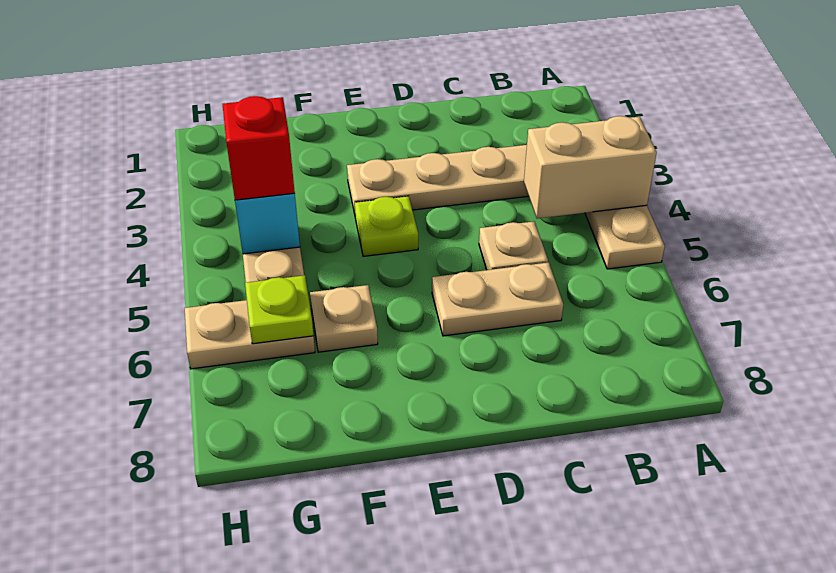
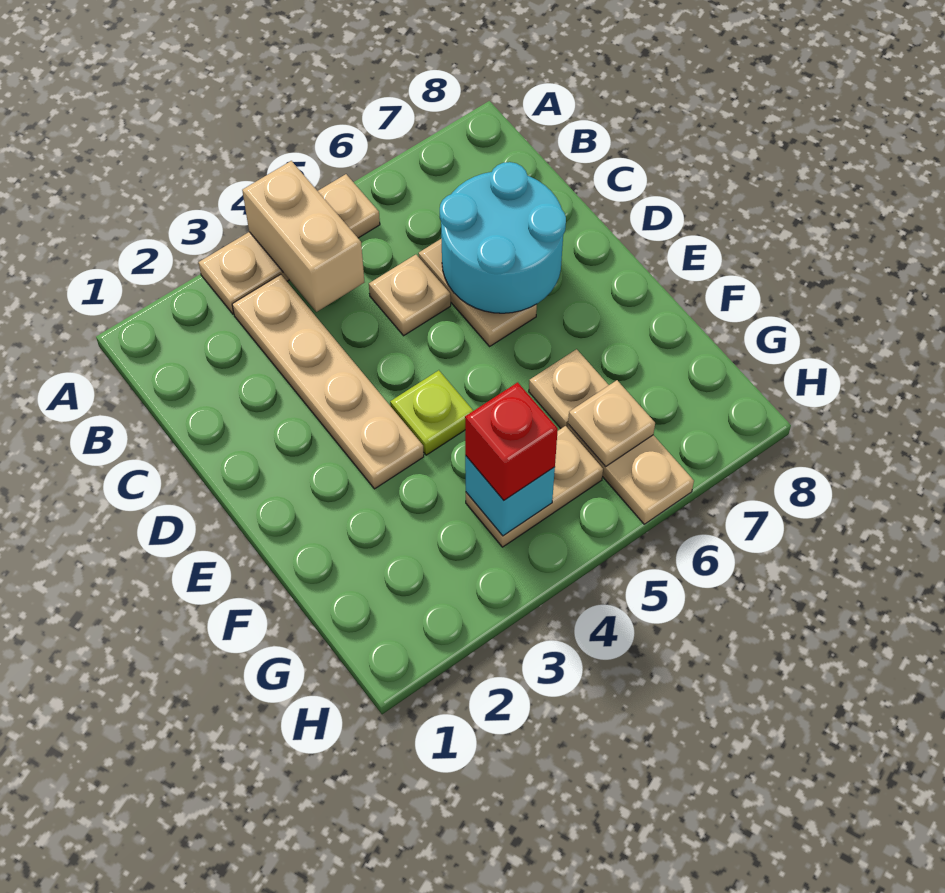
none -> cyan 2x2 round brick [440,162,566,313]
lime 1x1 plate [245,275,314,344] -> tan 1x1 plate [568,380,655,467]

